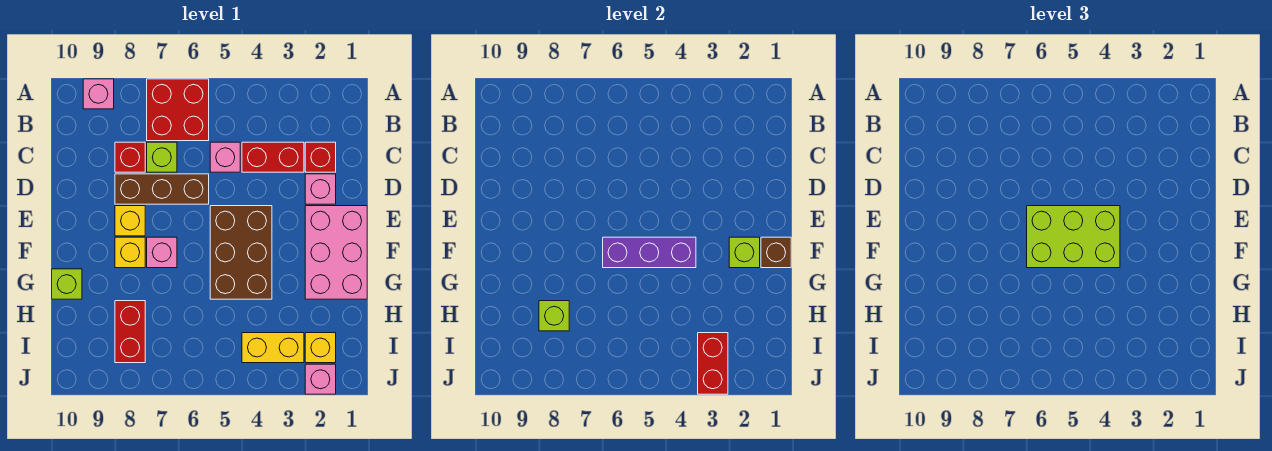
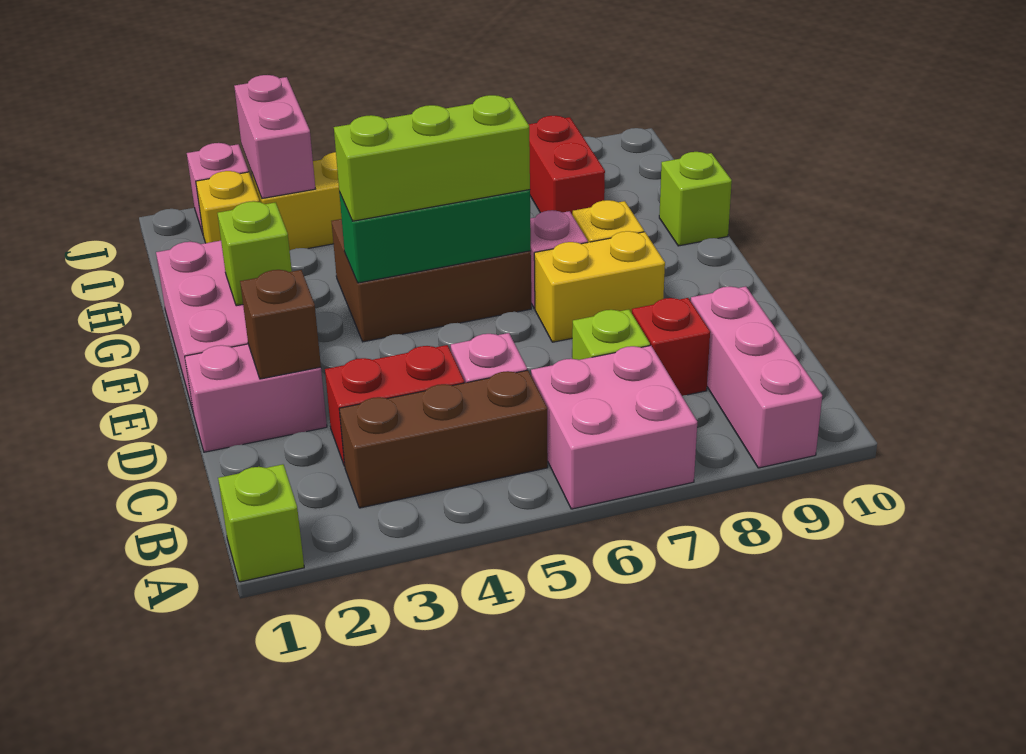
red 2x2 brick [147,79,209,141] -> pink 2x2 brick [531,346,697,509]
pink 1x1 brick [83,79,114,109] -> pink 1x3 brick [691,286,822,468]
red 1x1 brick [305,142,336,172] -> none
pink 1x1 brick [305,174,336,204] -> pink 1x2 brick [185,344,327,452]
brown 1x3 brick [115,174,209,204] -> brown 1x3 brick moved to [339,370,548,508]
brown 2x3 brick [210,206,272,299] -> brown 2x3 brick turned to [332,219,531,342]
lime 2x3 brick [1027,206,1120,268] -> lime 1x3 brick [334,95,530,221]
yellow 1x1 brick [115,206,145,236] -> yellow 1x2 brick [534,231,665,342]
brown 1x1 brick [761,237,791,268] -> brown 1x1 brick moved to [240,270,321,379]
purple 1x3 brick [603,237,696,268] -> green 1x3 brick [339,190,531,283]
lime 1x1 brick [539,301,569,331] -> lime 1x1 brick moved to [218,464,304,582]
red 1x2 brick [698,333,728,394] -> pink 1x2 brick [234,75,315,199]

